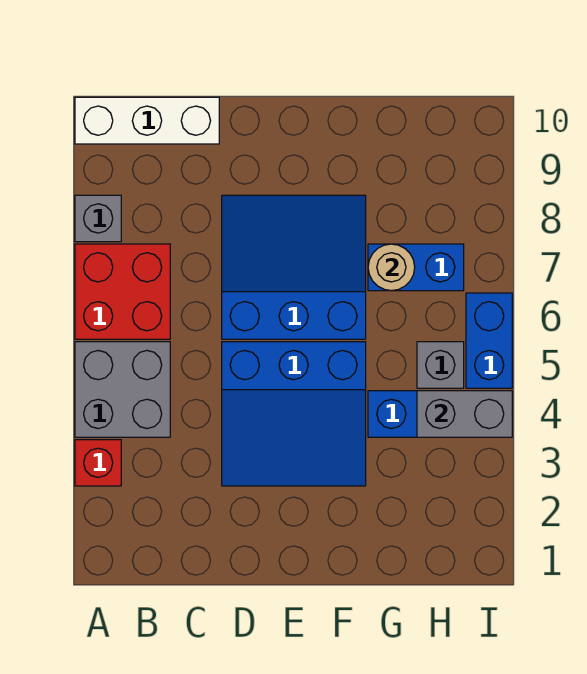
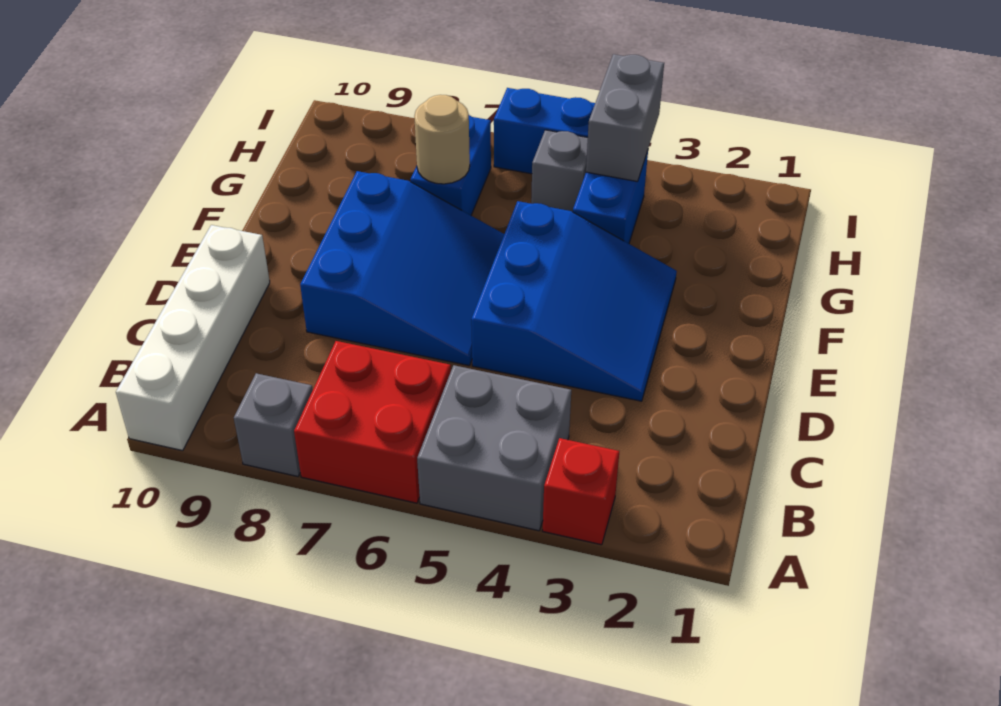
white 1x3 brick [75,97,219,144] -> white 1x4 brick [116,225,270,451]
blue 3x3 slope [222,195,366,339] -> blue 3x3 slope turned to [300,171,504,366]

